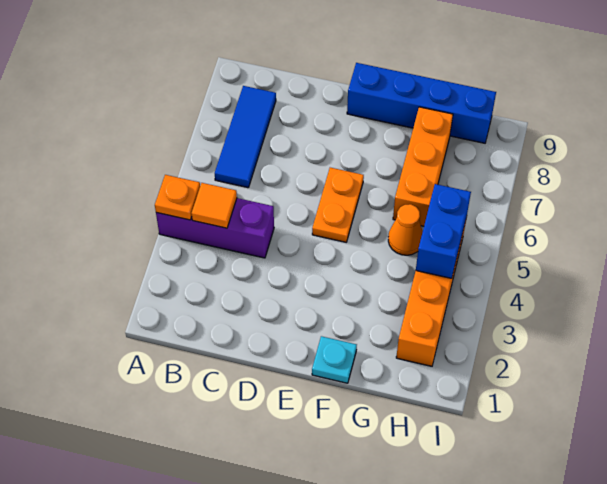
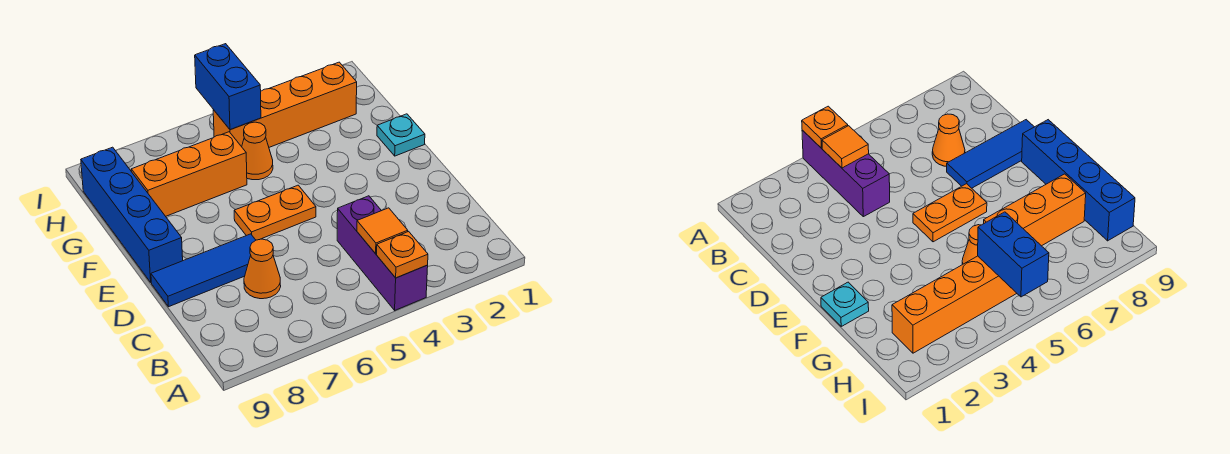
blue 1x3 tile [215,86,276,188] -> blue 1x3 tile moved to [151,234,256,307]
none -> orange 1x1 cone [244,239,281,299]
blue 1x2 brick [416,184,471,278] -> blue 1x2 brick turned to [195,44,261,130]

